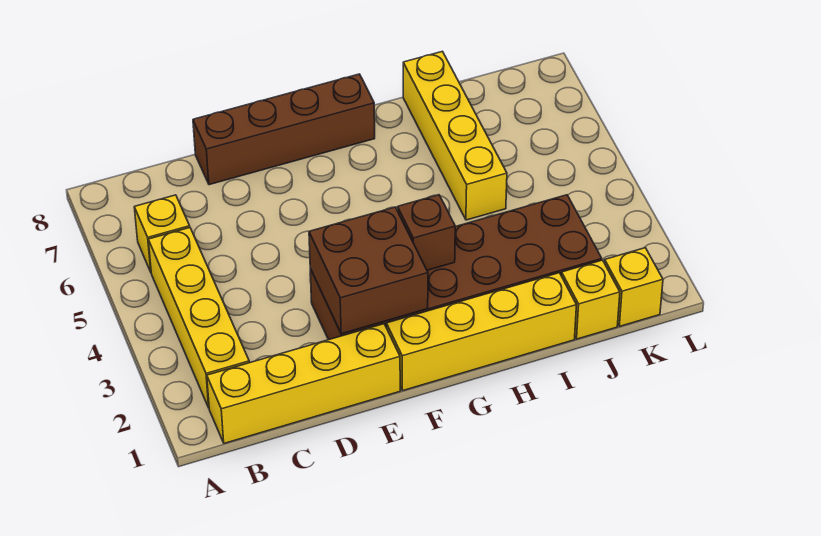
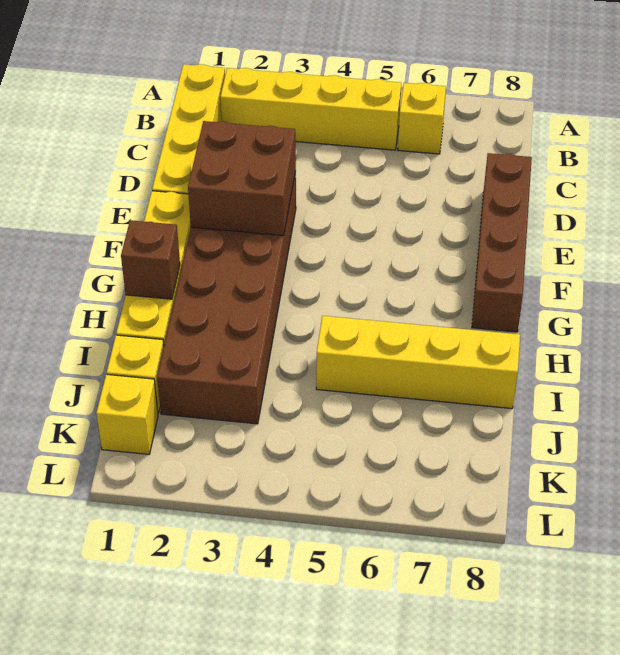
brown 1x1 brick [398,195,455,270] -> brown 1x1 brick moved to [121,220,180,299]

